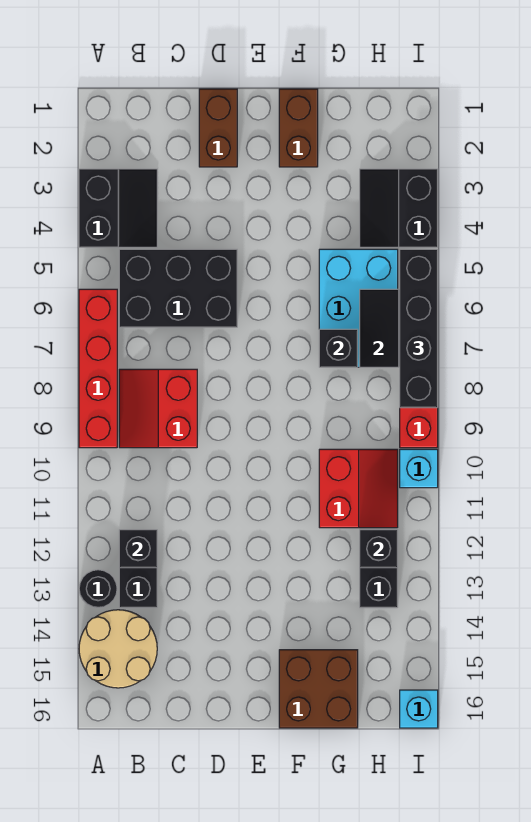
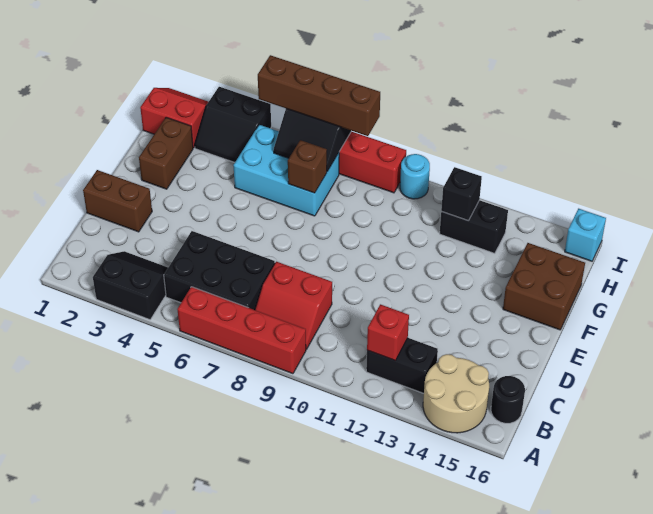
black 1x1 round brick [79,570,117,608] -> black 1x1 round brick moved to [491,376,525,423]
black 2x3 brick [119,249,237,327] -> black 2x3 brick turned to [164,231,275,310]
black 1x1 brick [119,530,157,568] -> red 1x1 brick [367,304,409,361]
brown 1x2 brick [279,89,318,167] -> brown 1x2 brick turned to [139,117,193,189]
black 1x1 brick [319,329,358,367] -> brown 1x1 brick [288,140,327,193]
red 2x2 slope [319,449,398,528] -> red 2x2 slope moved to [140,88,208,148]
black 1x4 brick [400,249,438,408] -> brown 1x4 brick [258,55,380,136]
cyan 1x1 brick [400,449,438,488] -> cyan 1x1 round brick [400,154,430,199]

